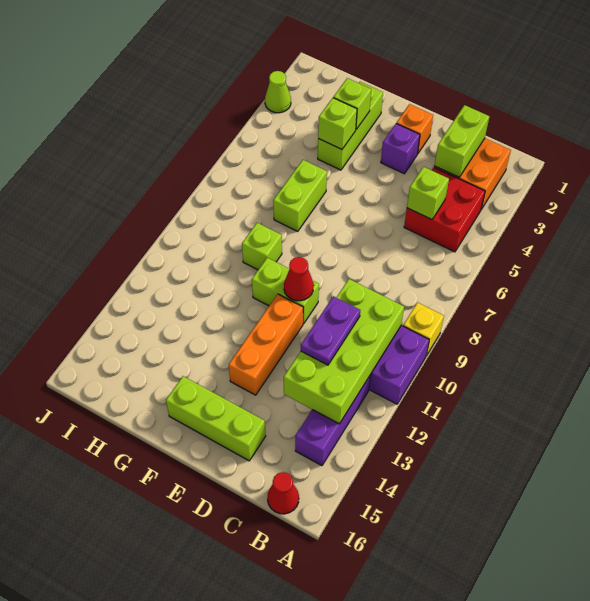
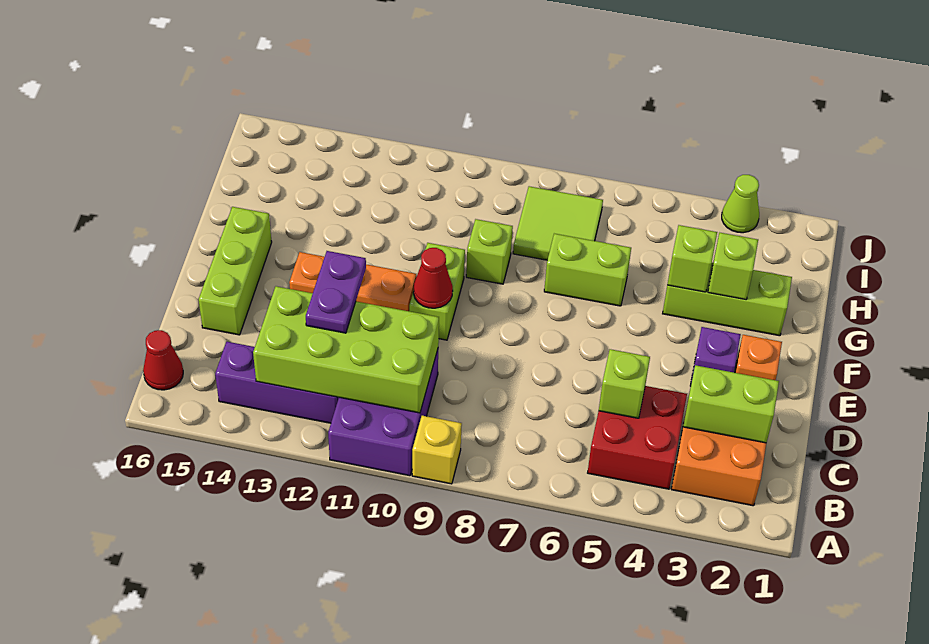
purple 1x2 plate [301,296,360,365] -> purple 1x2 plate turned to [306,251,366,333]
none -> lime 2x2 tile [513,186,603,260]

